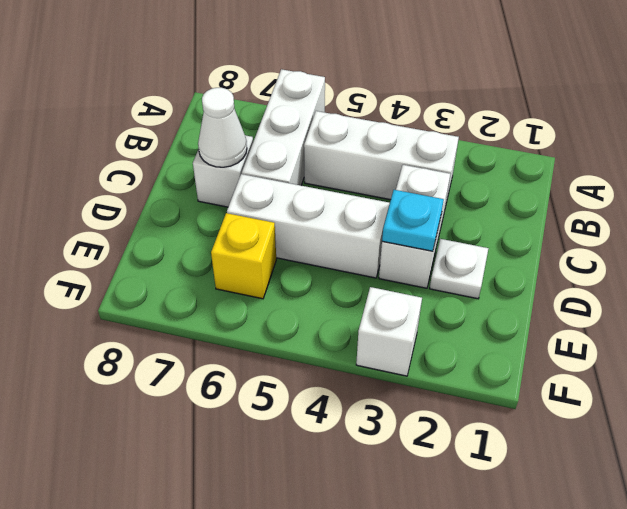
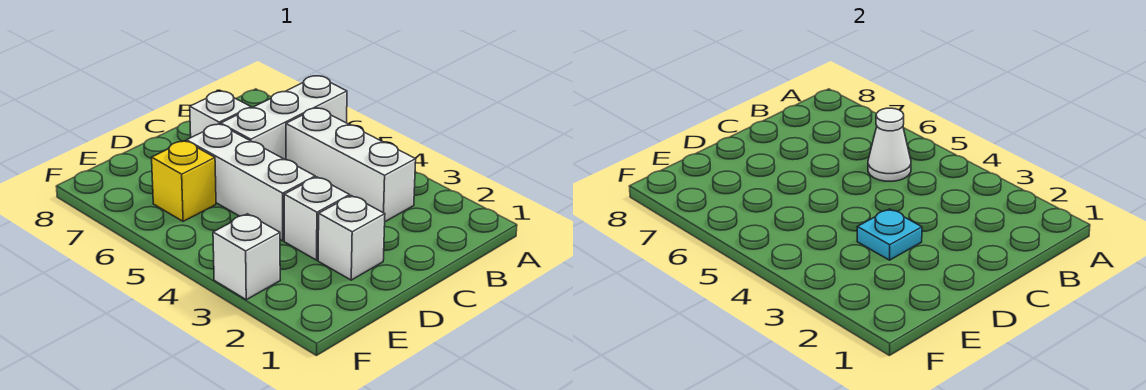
white 1x2 brick [379,165,450,288] -> white 1x1 brick [284,177,350,260]
white 1x1 cone [198,88,247,167] -> white 1x1 cone moved to [868,108,911,181]
white 1x1 plate [430,239,489,299] -> white 1x1 brick [318,196,385,280]

